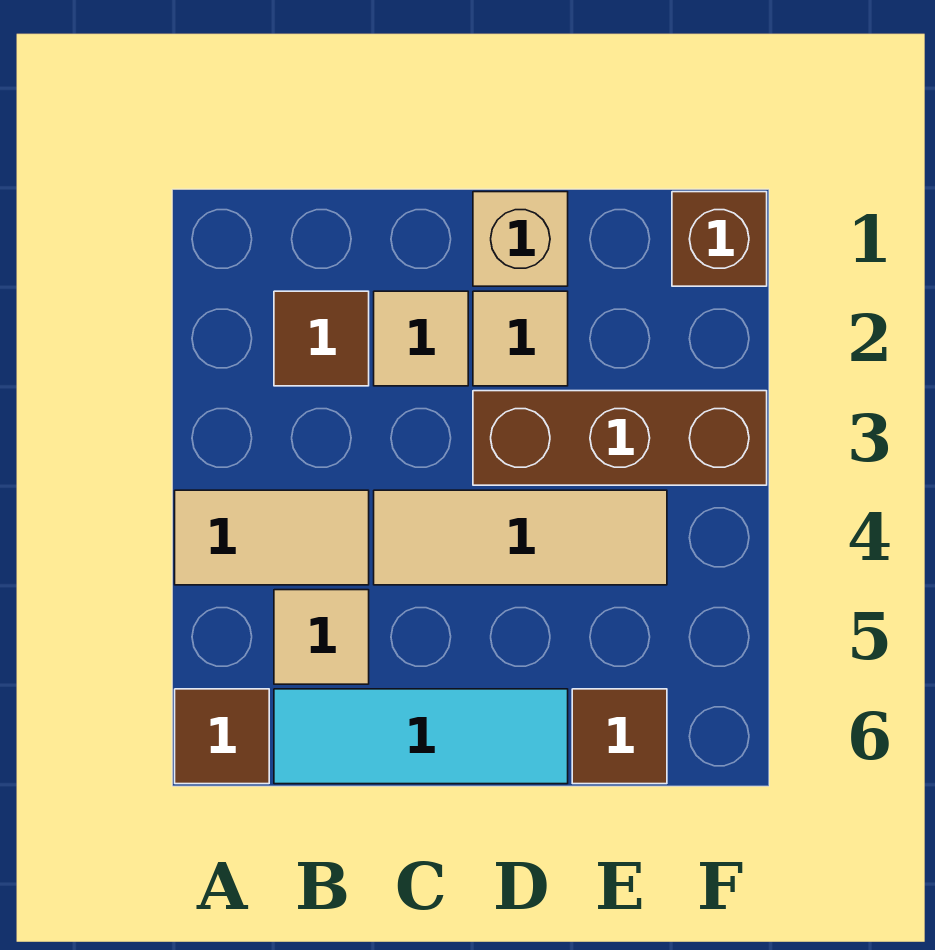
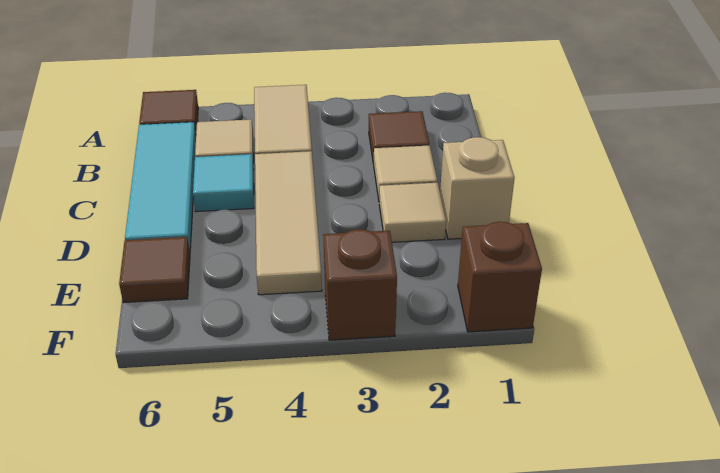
none -> cyan 1x1 tile [193,154,254,212]
brown 1x3 brick [473,391,767,485] -> brown 1x1 brick [323,229,397,340]

